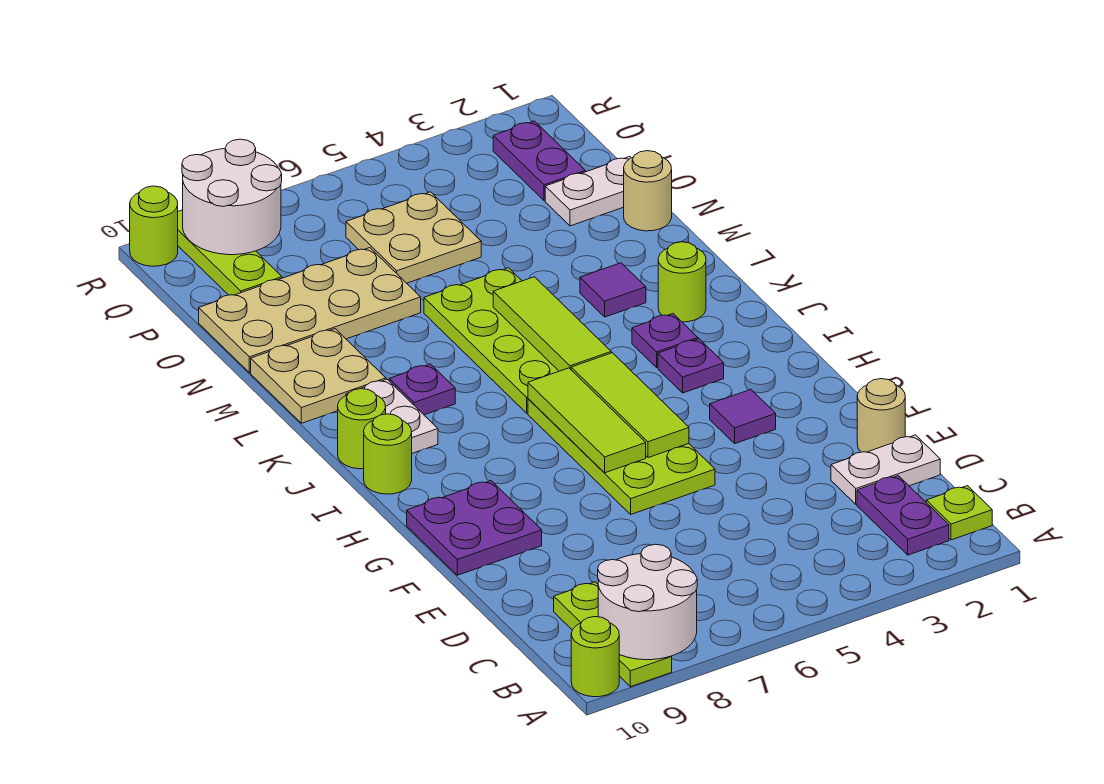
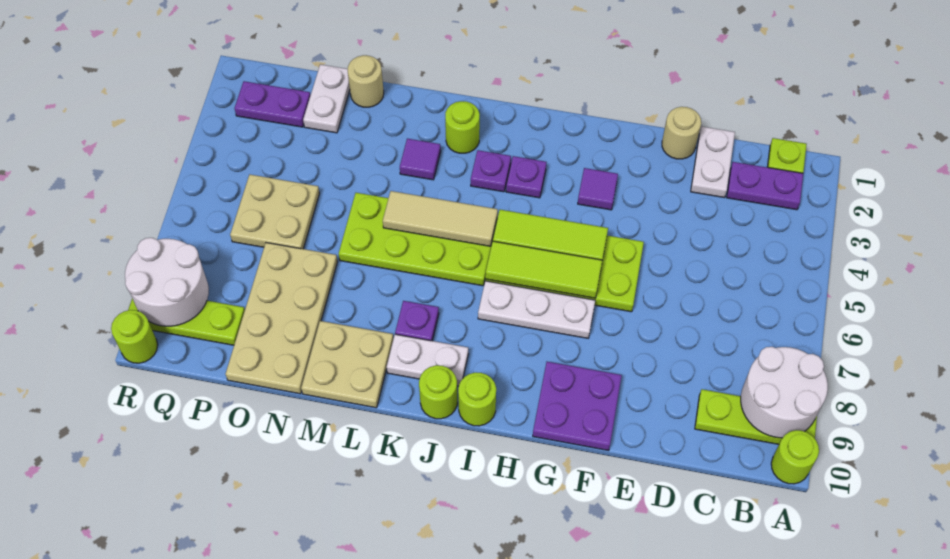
none -> white 1x3 plate [478,281,595,338]
lime 1x3 tile [493,277,611,371] -> tan 1x3 tile [383,191,498,246]

